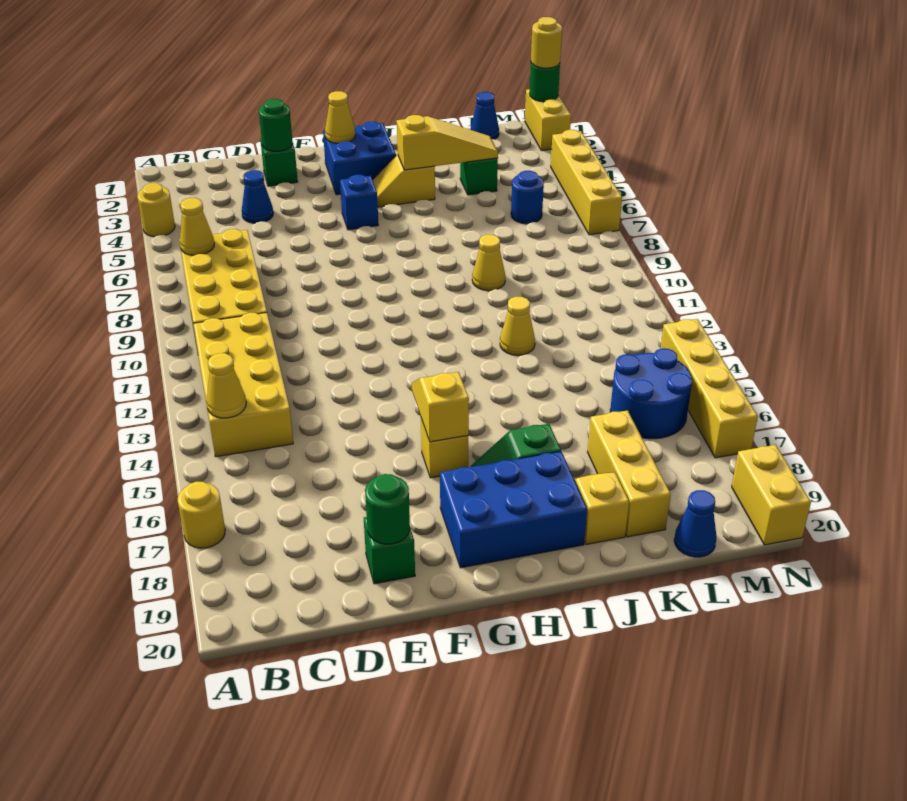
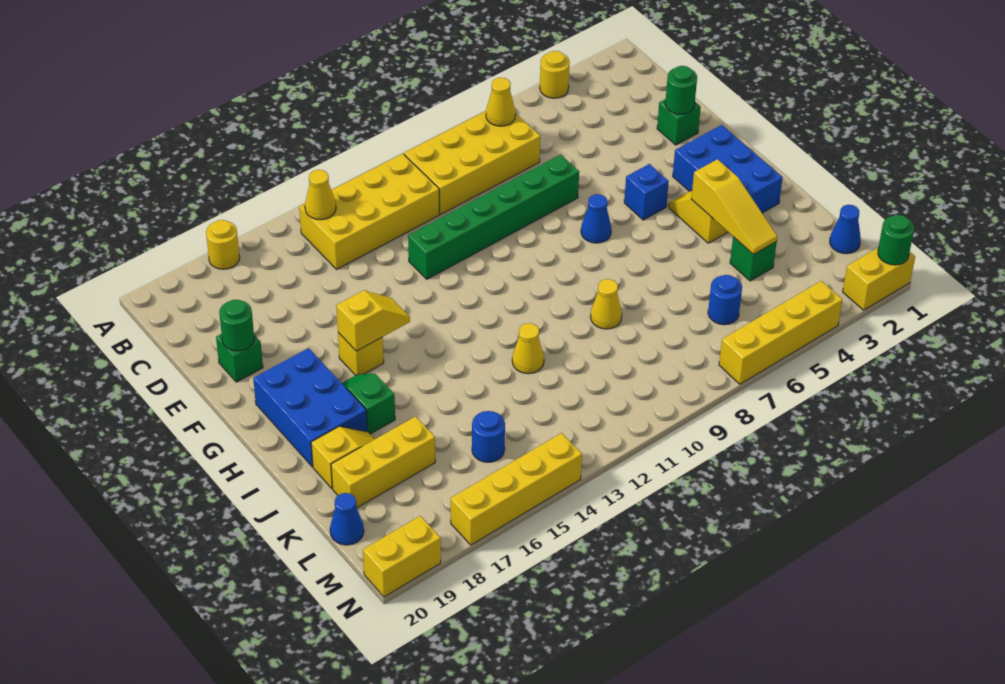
blue 1x1 cone [242,170,273,223] -> blue 1x1 cone moved to [581,194,611,243]
none -> green 1x6 brick [408,154,579,279]
blue 2x2 brick [323,122,396,195] -> blue 2x3 brick [673,125,783,213]
yellow 1x1 cone [325,91,355,143] -> none
blue 2x2 round brick [610,348,692,439] -> blue 1x1 round brick [472,411,505,462]
yellow 1x1 round brick [531,17,562,68] -> none

